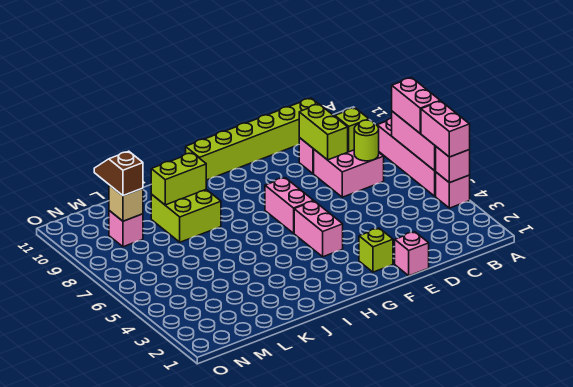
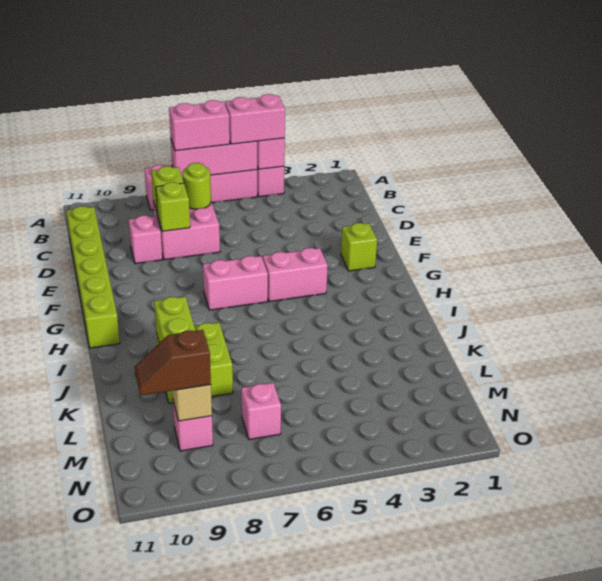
lime 1x2 brick [299,104,348,160] -> lime 1x1 brick [156,182,190,231]
pink 1x1 brick [395,232,429,276] -> pink 1x1 brick moved to [241,383,281,440]

